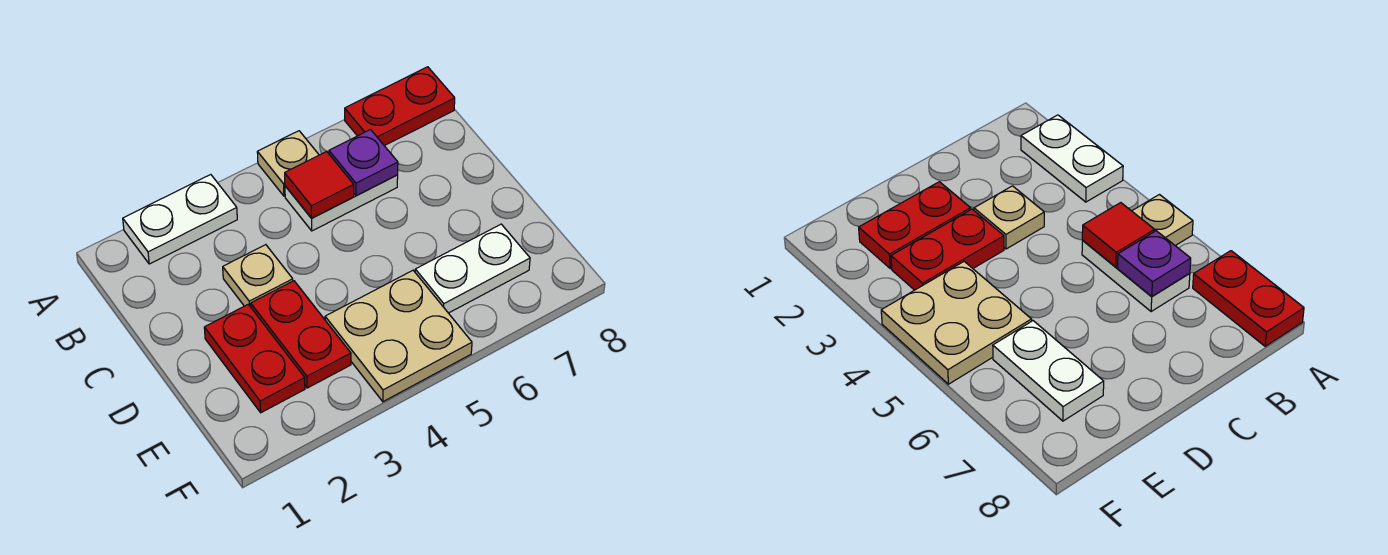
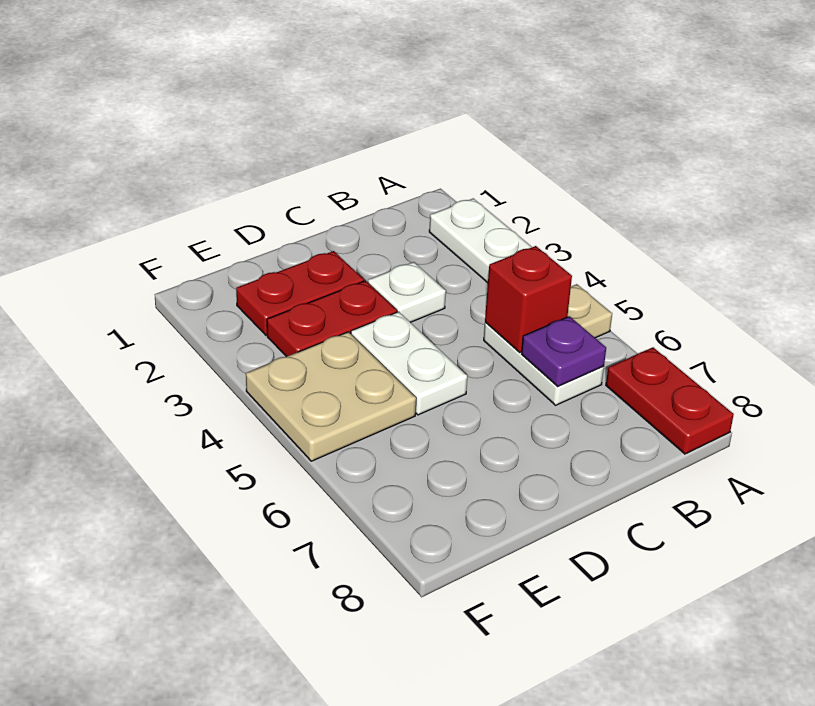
red 1x1 tile [285,152,354,218] -> red 1x1 brick [485,246,572,352]
tan 1x1 plate [223,245,293,307] -> white 1x1 plate [368,262,446,322]
white 1x2 plate [415,224,530,313] -> white 1x2 plate moved to [351,312,467,415]

